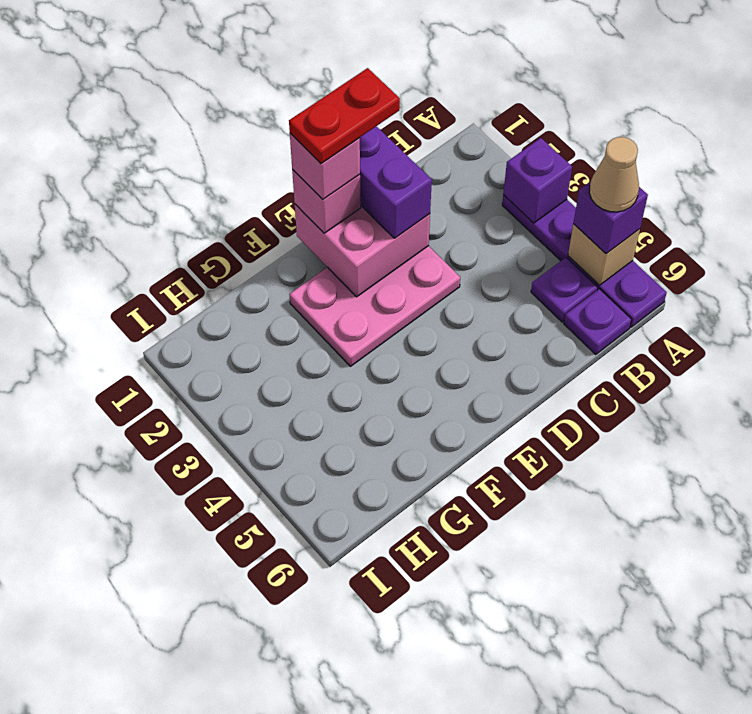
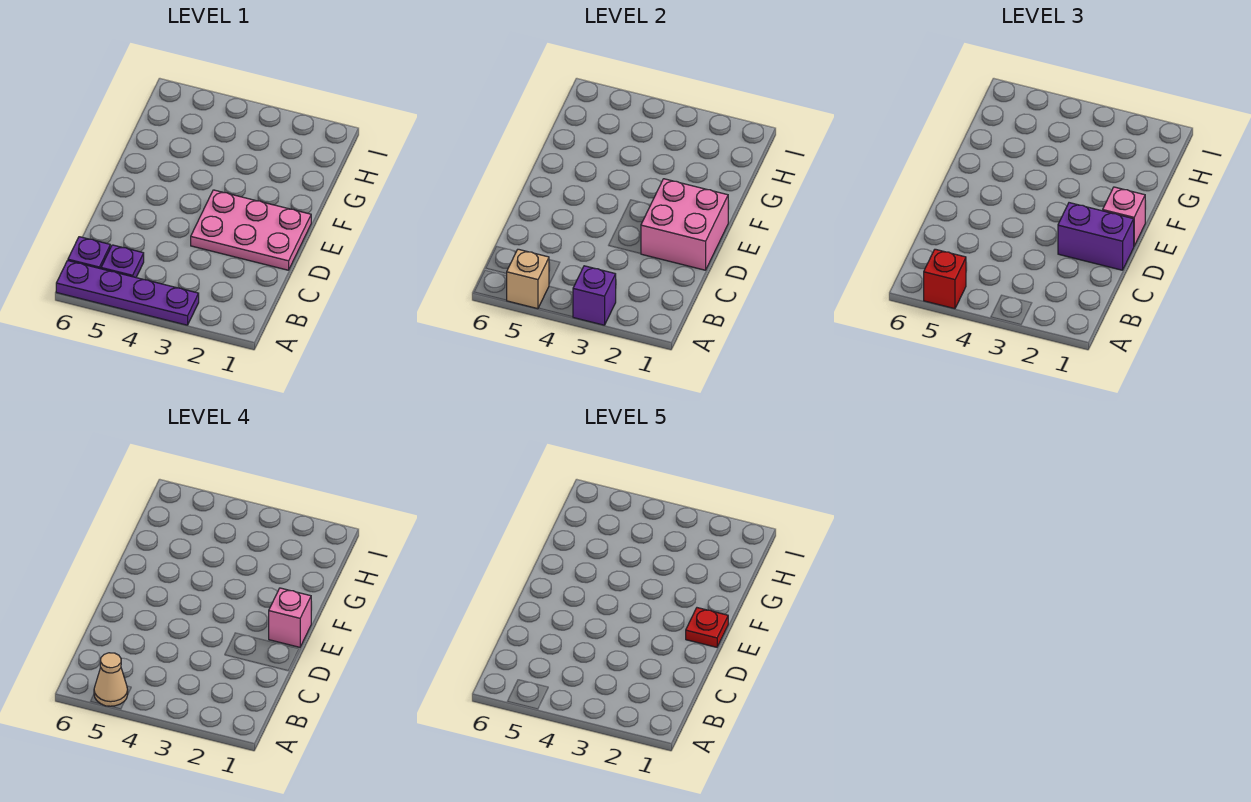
purple 1x1 brick [573,182,648,254] -> red 1x1 brick [924,249,966,309]
red 1x2 plate [289,68,400,163] -> red 1x1 plate [686,608,728,647]
pink 2x3 plate [289,246,460,366] -> pink 2x3 plate turned to [191,190,311,270]

